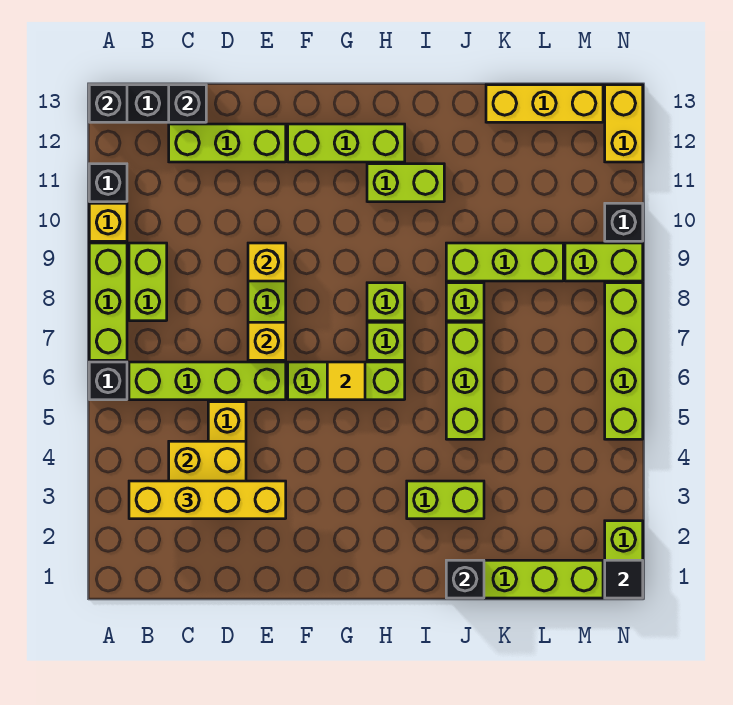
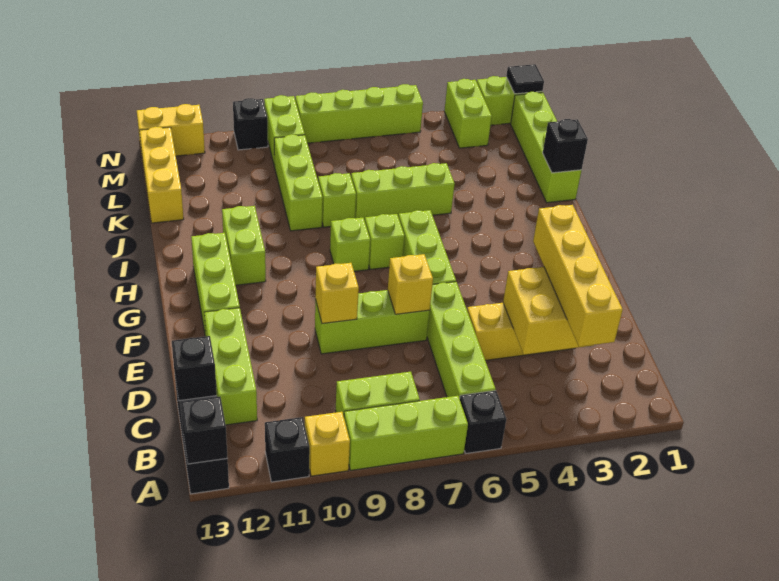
yellow 1x1 tile [327,362,365,400] -> none
lime 1x2 brick [407,481,484,519] -> lime 1x2 brick moved to [444,79,492,148]

